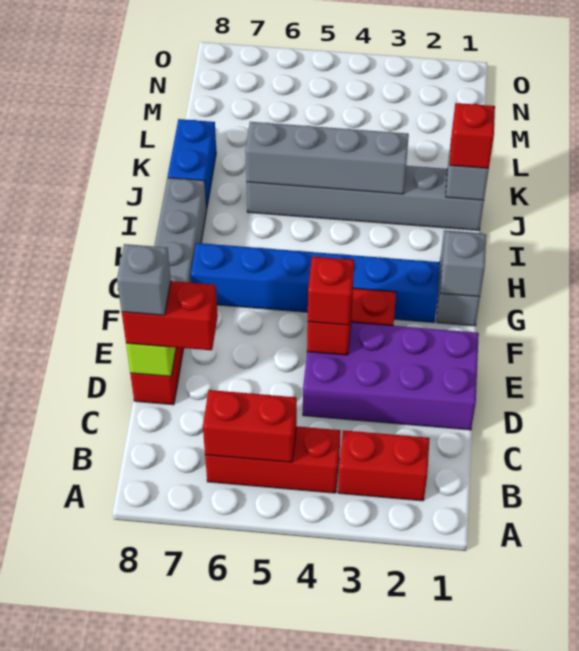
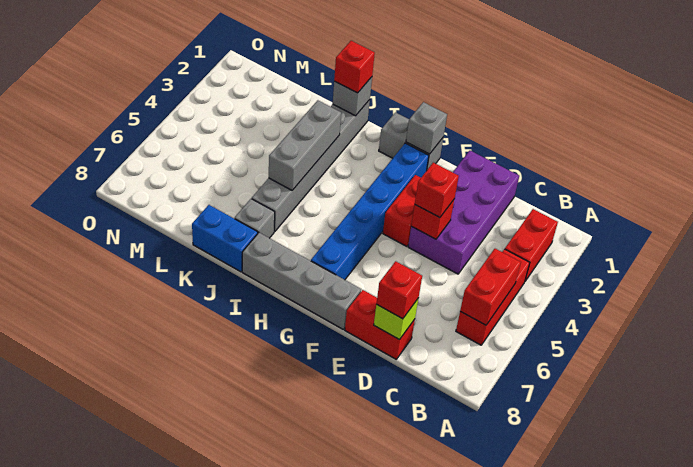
red 1x2 brick [122,281,218,350] -> red 1x1 brick [377,261,422,319]
grey 1x1 brick [117,244,171,315] -> grey 1x1 brick moved to [235,199,275,238]
grey 1x4 brick [245,122,409,194] -> grey 1x3 brick [269,100,341,190]

